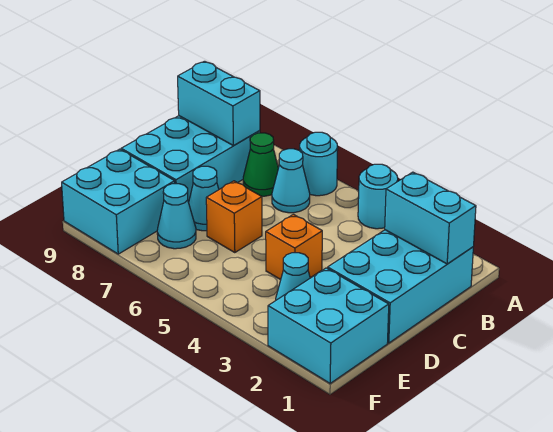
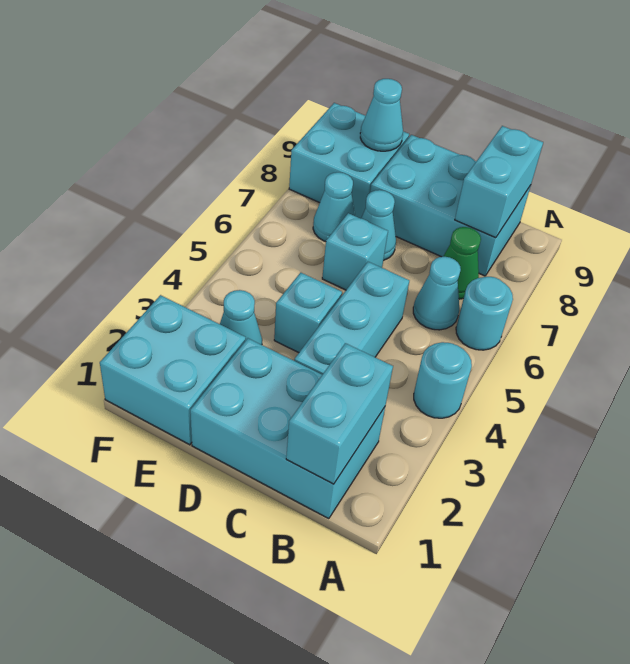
none -> cyan 1x3 brick [294,262,409,375]
orange 1x1 brick [266,214,322,280] -> cyan 1x1 brick [274,272,342,353]
orange 1x1 brick [206,181,262,253] -> cyan 1x1 brick [322,213,388,290]
none -> cyan 1x1 cone [360,79,403,151]

